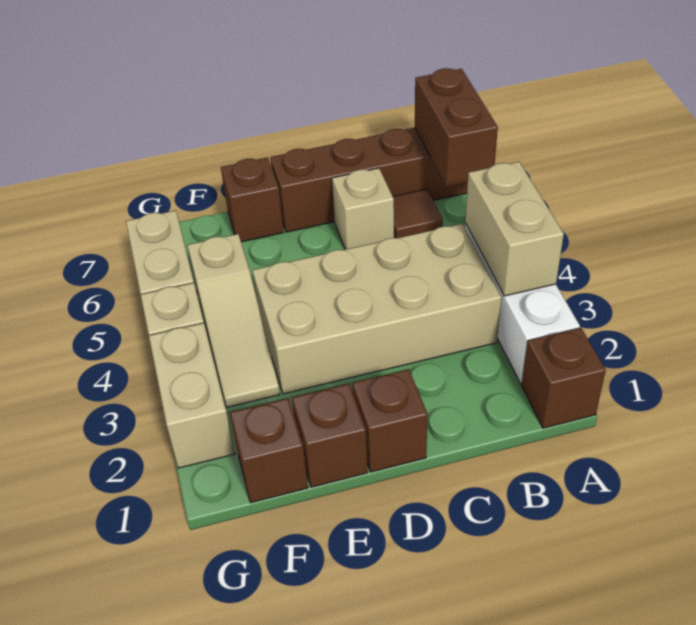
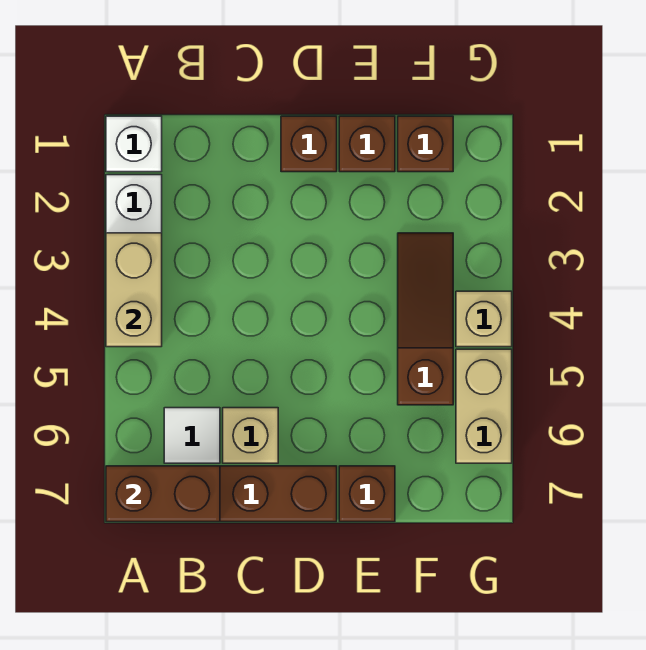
brown 1x1 brick [521,328,606,428] -> white 1x1 brick [106,116,162,172]
brown 1x2 brick [415,68,498,187] -> brown 1x2 brick turned to [106,466,220,522]
tan 2x4 brick [252,224,502,394] -> none
brown 1x1 tile [393,189,443,238] -> white 1x1 tile [164,408,220,463]
tan 1x3 slope [188,234,280,407] -> brown 1x3 slope [398,233,453,405]
tan 1x2 brick [149,323,235,468] -> none

